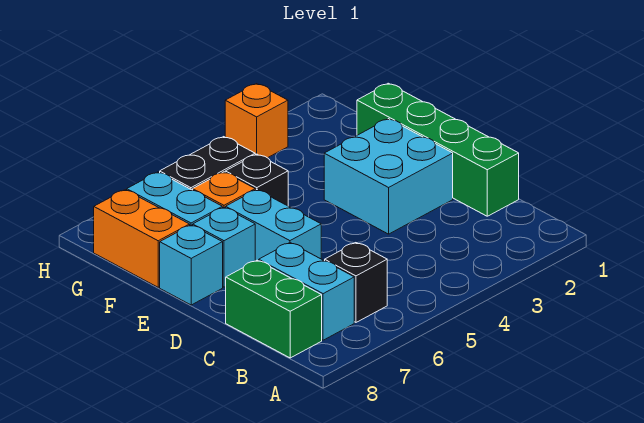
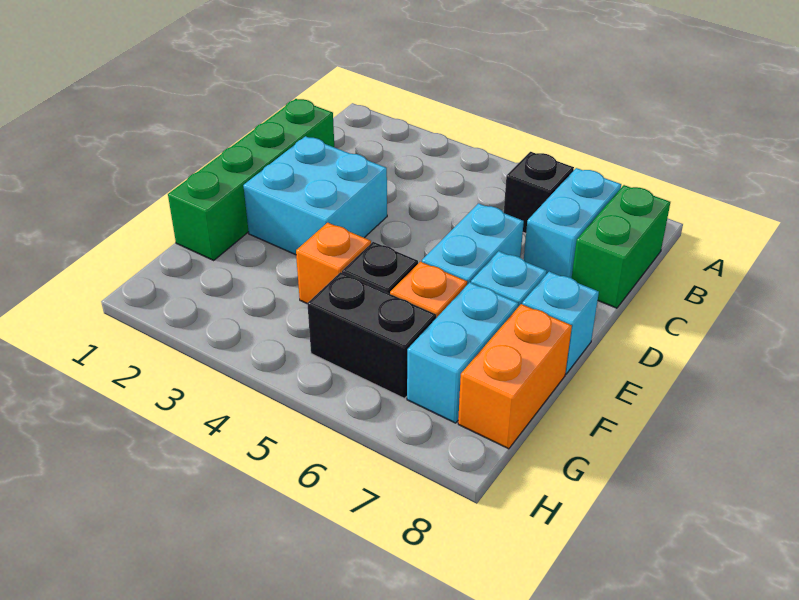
orange 1x1 brick [225,84,288,158] -> orange 1x1 brick moved to [296,223,371,303]

